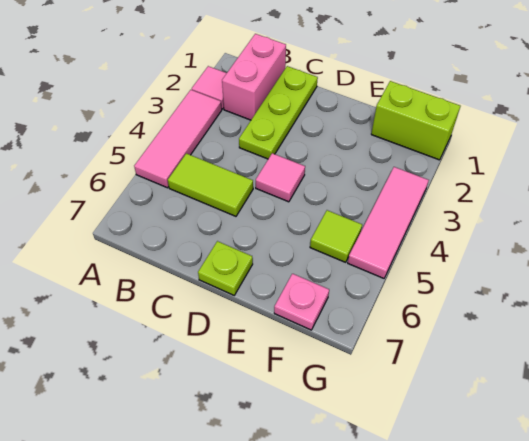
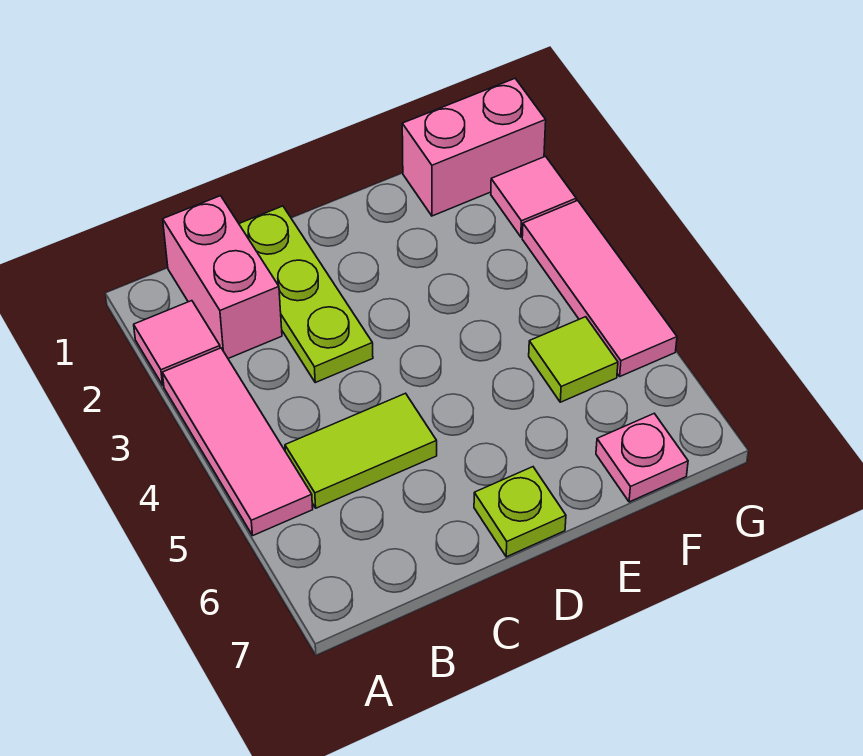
pink 1x1 tile [256,153,305,202] -> pink 1x1 tile moved to [491,156,576,237]
lime 1x2 brick [371,81,460,160] -> pink 1x2 brick [402,79,546,216]

